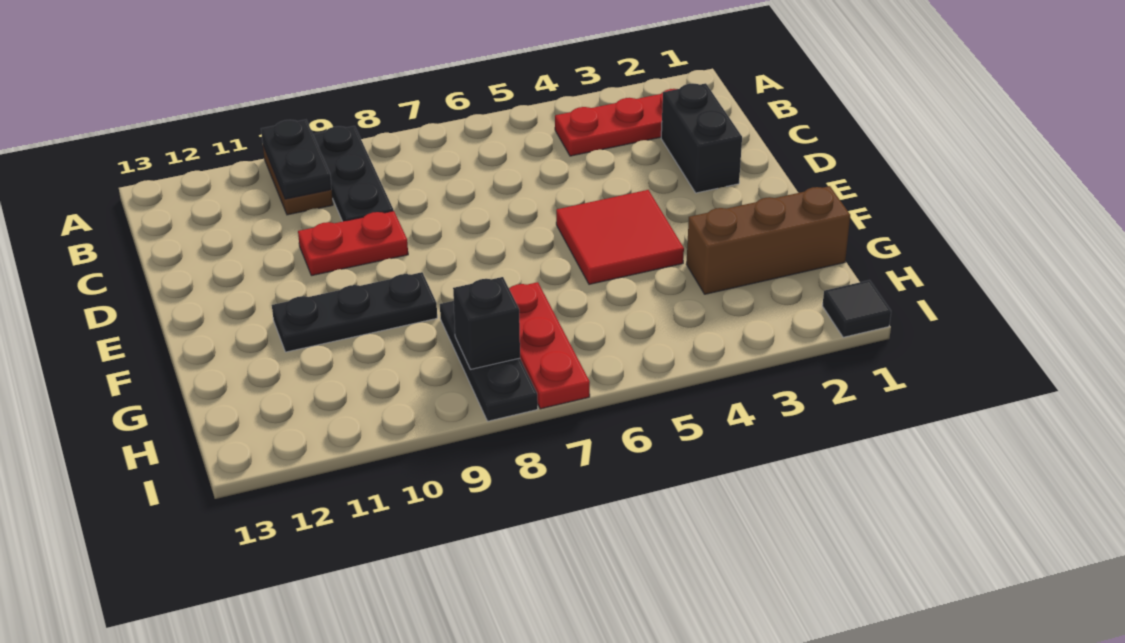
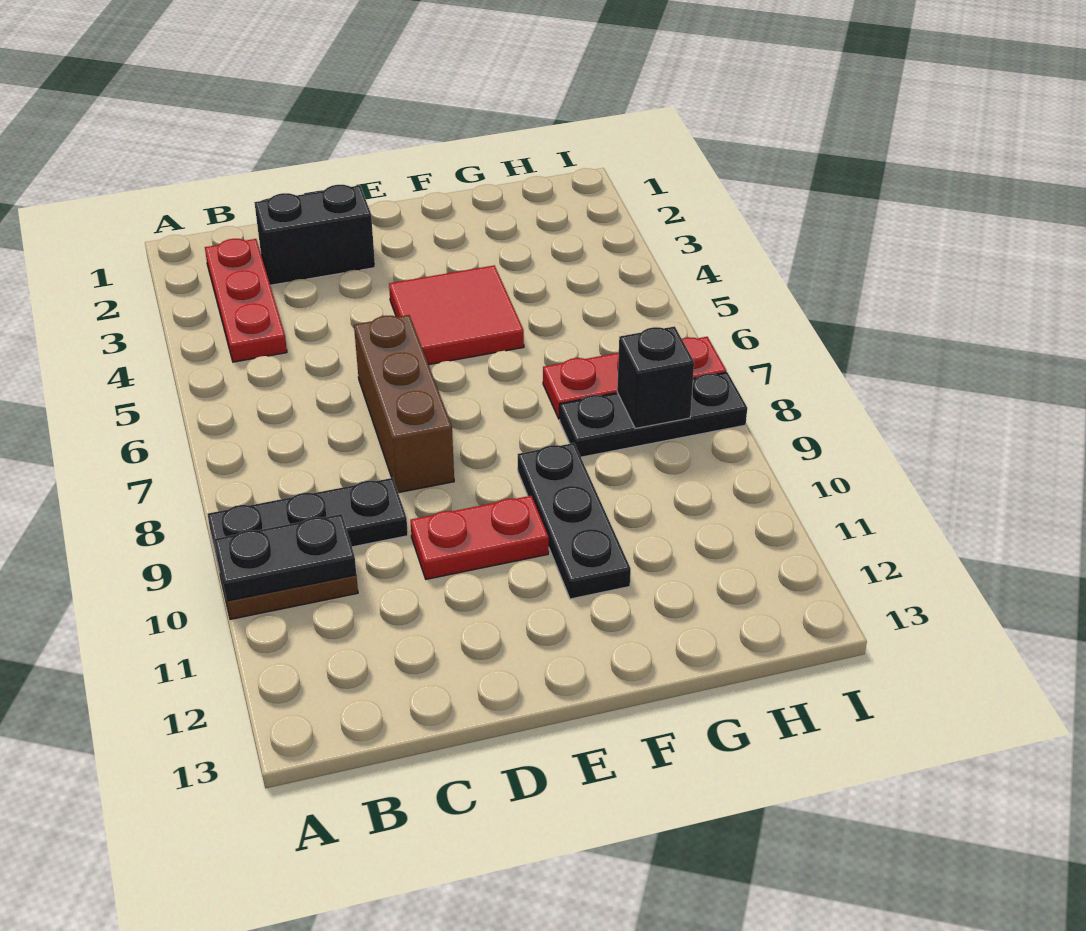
red 1x2 plate [298,211,408,276] -> red 1x2 plate turned to [410,496,549,579]
brown 1x3 brick [686,186,850,294] -> brown 1x3 brick moved to [354,315,454,493]
black 1x1 tile [822,280,891,337] -> none

